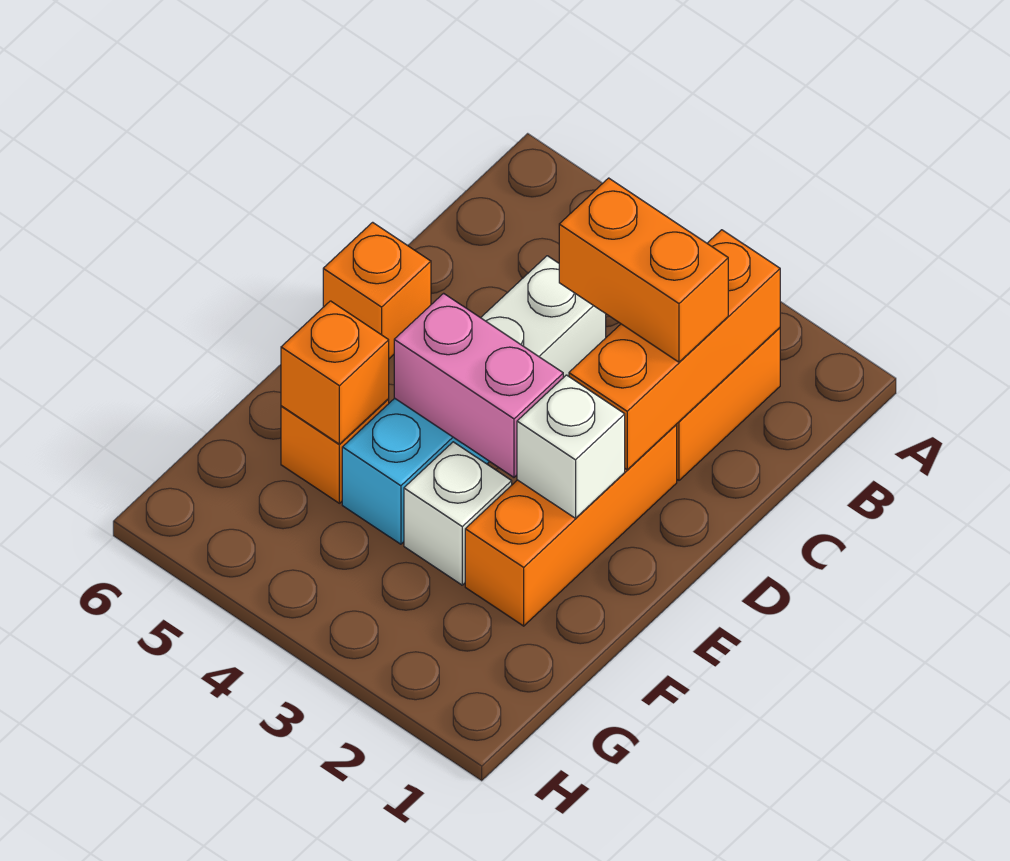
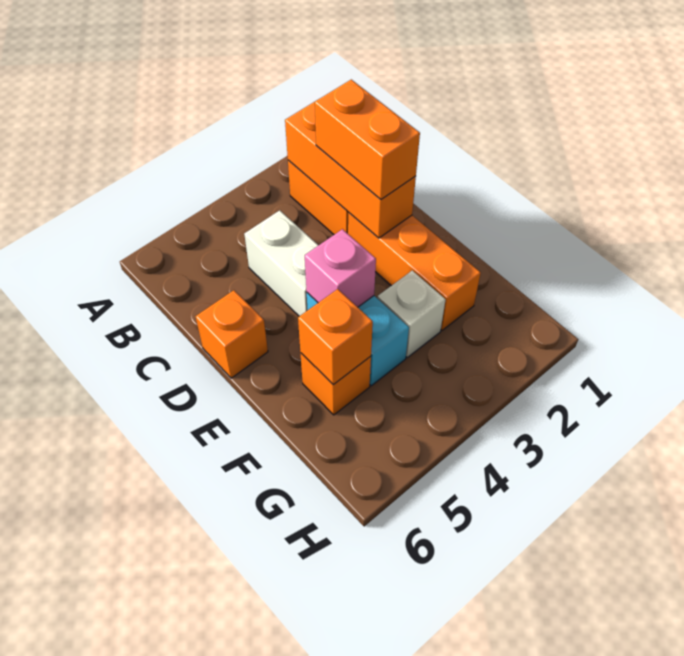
orange 1x2 brick [559,178,728,362] -> orange 1x2 brick turned to [315,80,420,199]
white 1x1 brick [517,375,625,518] -> none
pink 1x2 brick [394,293,563,477] -> pink 1x1 brick [305,229,376,307]

